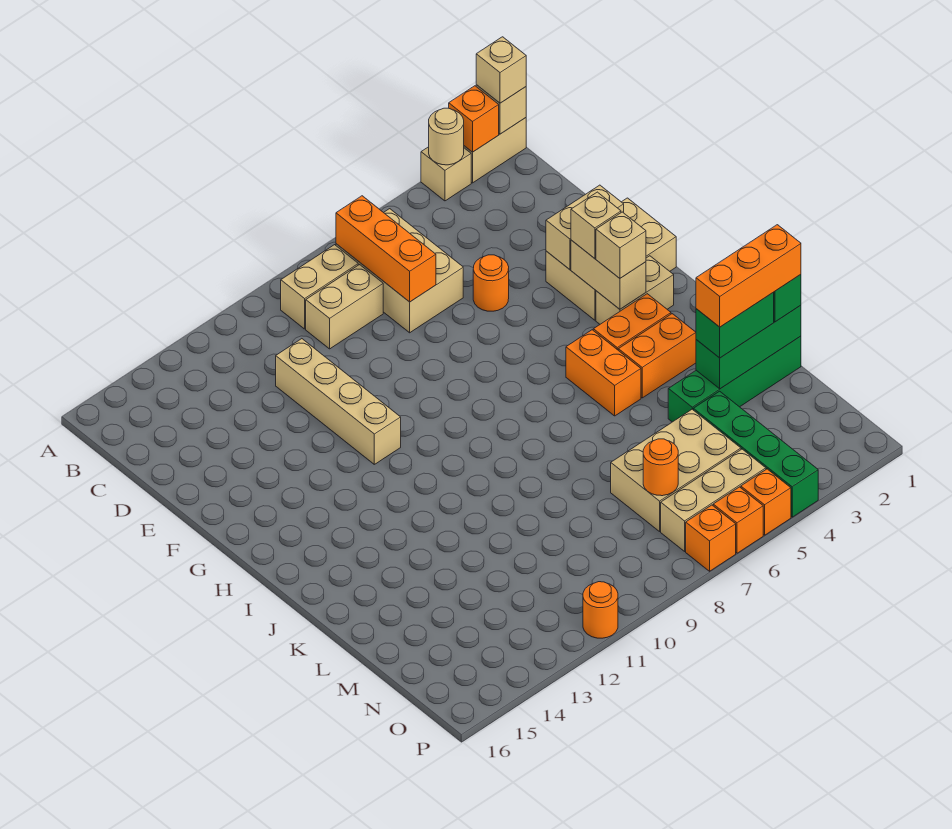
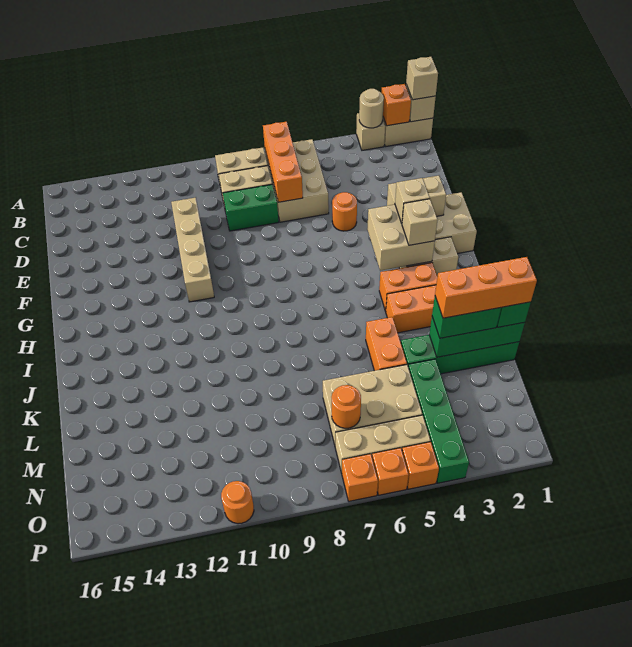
none -> green 1x2 brick [223,184,279,231]
tan 1x2 brick [571,240,646,309] -> tan 2x2 brick [367,204,435,271]
orange 1x2 brick [566,330,641,416] -> orange 1x2 brick moved to [366,317,407,371]

